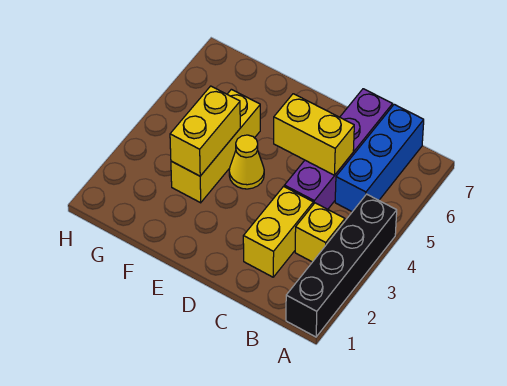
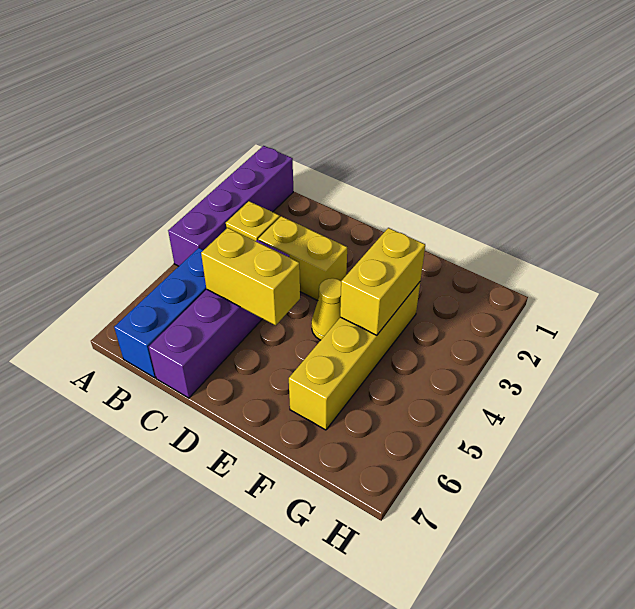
black 1x4 brick [286,194,397,337] -> purple 1x4 brick [168,146,293,266]
yellow 1x2 brick [243,186,313,277] -> yellow 1x2 brick turned to [258,216,347,301]
yellow 1x3 brick [171,89,260,203] -> yellow 1x4 brick [289,282,420,430]

